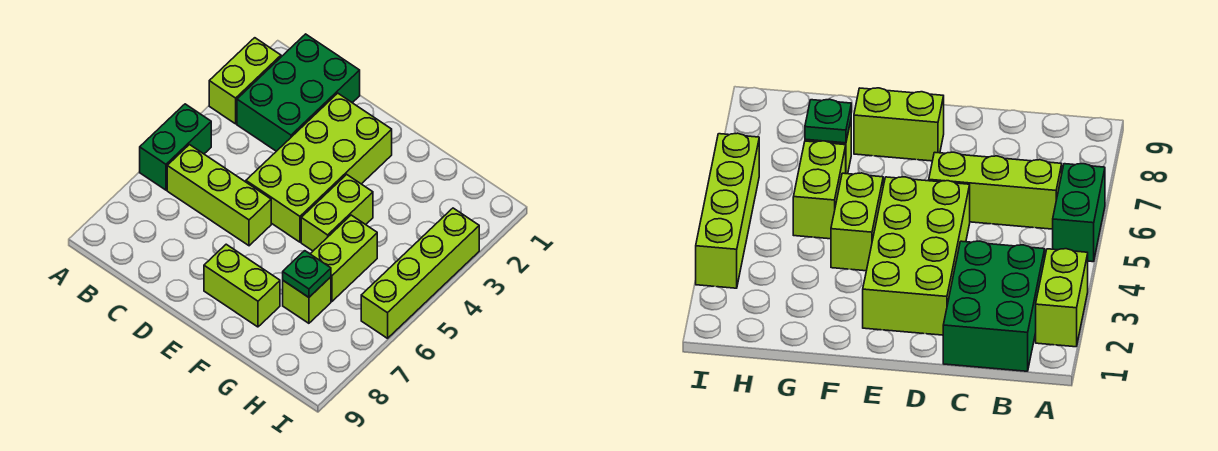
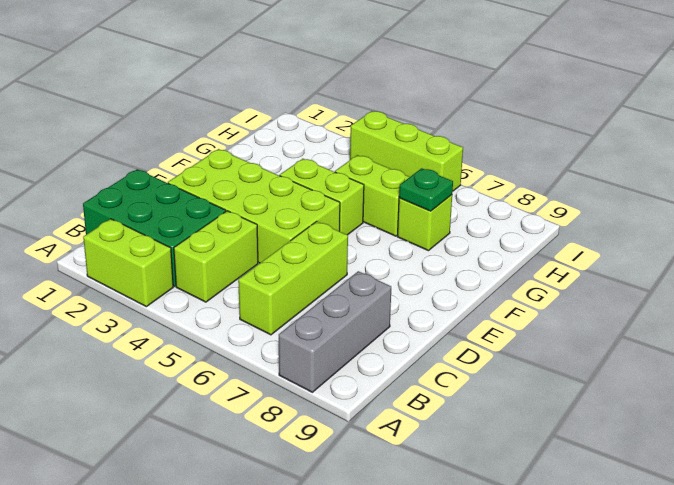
green 1x2 brick [140,104,211,190] -> none
none -> grey 1x3 brick [279,271,391,392]
lime 1x2 brick [204,244,280,327] -> lime 1x2 brick moved to [174,211,258,302]
lime 1x4 brick [361,208,479,338] -> lime 1x3 brick [350,111,463,191]

